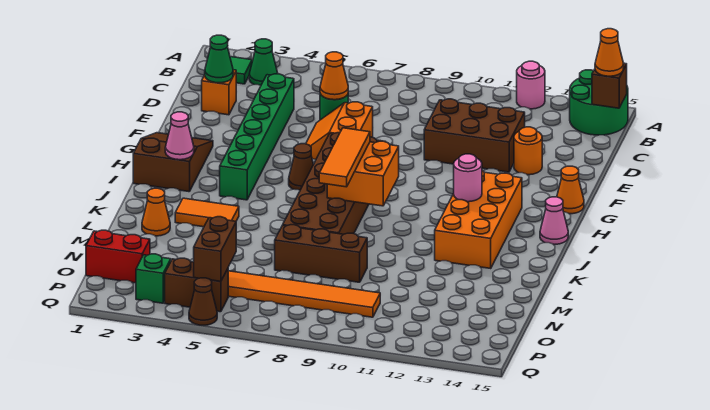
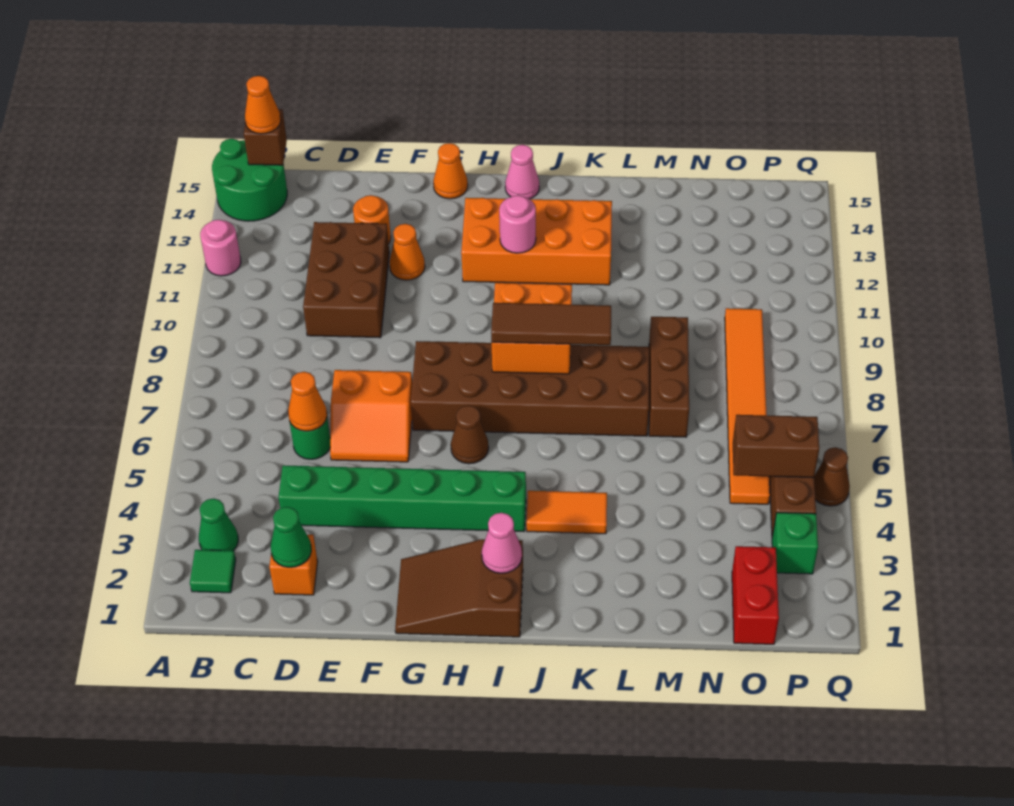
orange 1x3 tile [319,128,370,187] -> brown 1x3 tile [491,303,611,345]
orange 1x2 tile [175,198,239,227] -> orange 1x2 tile turned to [526,491,607,534]
orange 1x1 cone [142,188,170,236] -> orange 1x1 cone moved to [389,224,425,280]

